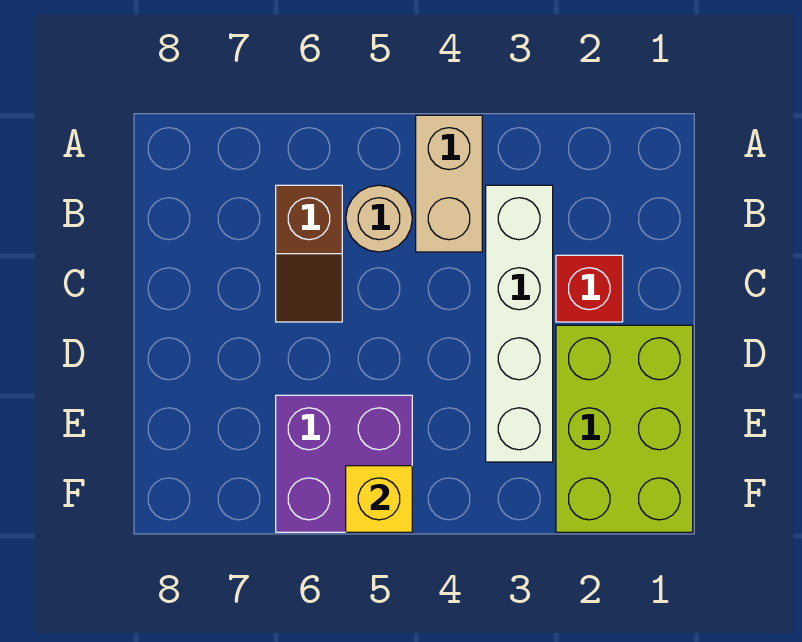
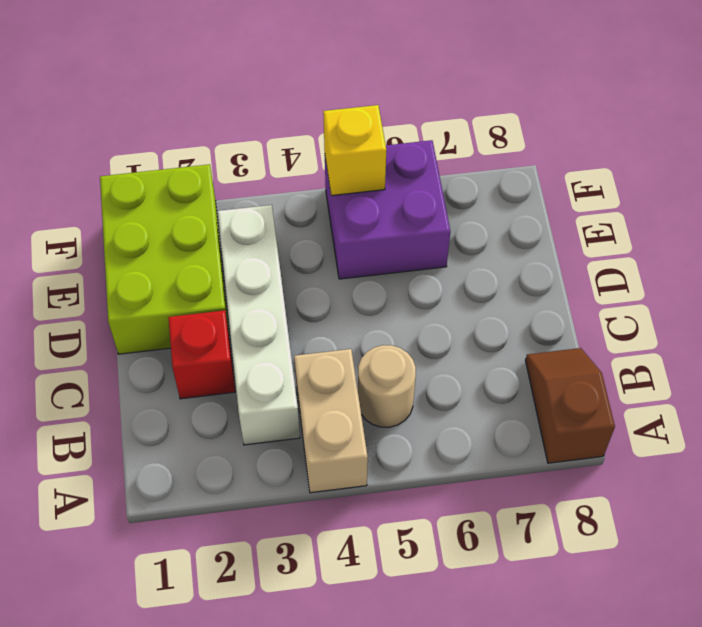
brown 1x2 slope [276,185,342,322] -> brown 1x2 slope moved to [525,348,615,463]

